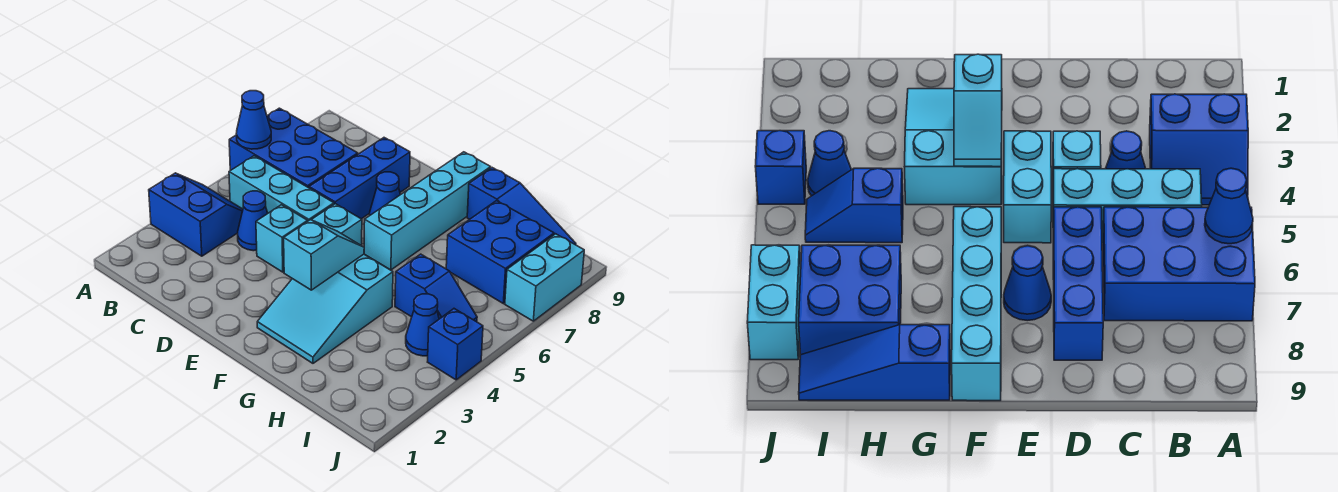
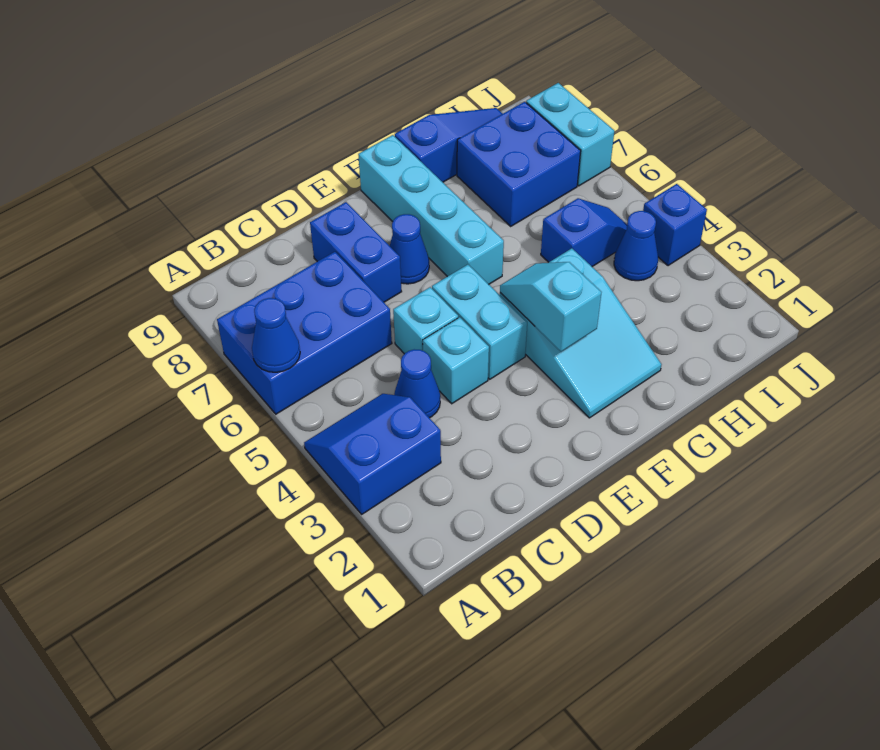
cyan 1x3 brick [229,156,334,221] -> cyan 1x1 brick [393,287,458,354]
blue 1x3 brick [309,138,410,219] -> blue 1x2 brick [310,202,402,302]

